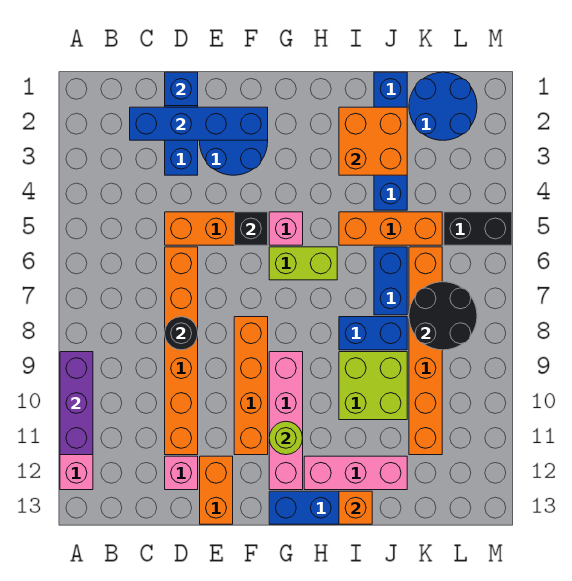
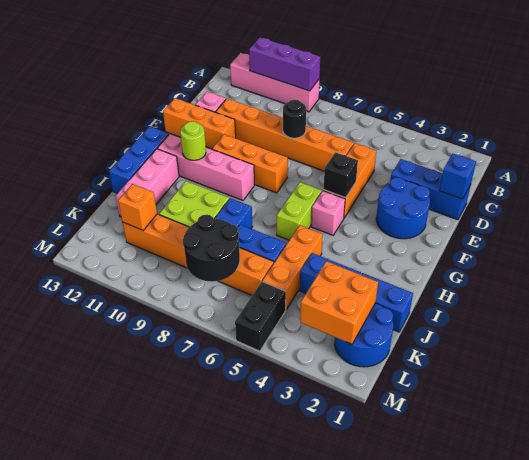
blue 1x4 brick [130,107,268,140] -> none
orange 1x2 brick [200,456,233,524] -> orange 1x3 brick [163,98,236,149]
orange 1x4 brick [234,317,268,455] -> orange 1x3 brick [212,134,288,193]
orange 2x2 brick [339,107,407,175] -> orange 2x2 brick moved to [300,261,378,344]
orange 1x1 brick [339,491,372,524] -> orange 1x1 brick moved to [118,184,157,231]

